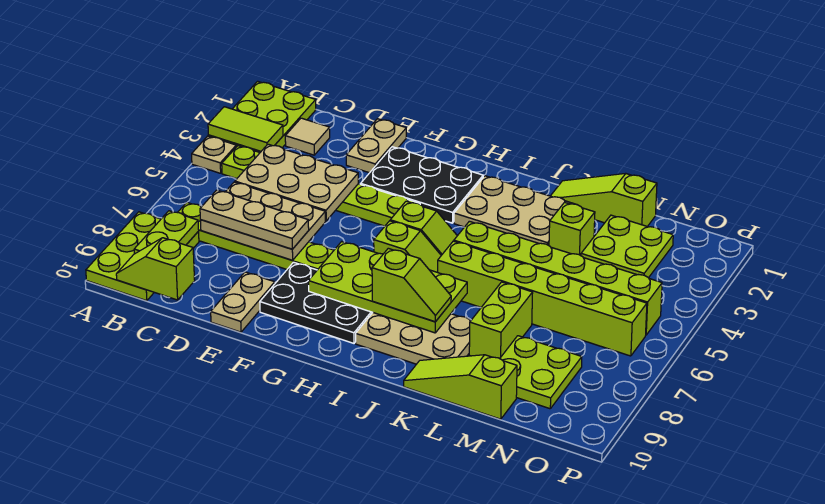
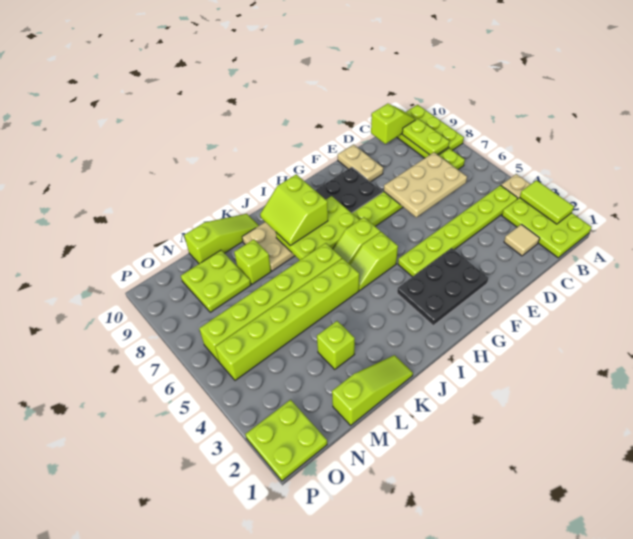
lime 1x2 tile [208,107,283,151] -> lime 1x2 tile turned to [520,180,574,224]
tan 2x3 plate [235,144,358,221] -> none
tan 1x3 plate [200,190,309,249] -> none
tan 1x2 plate [346,119,406,173] -> none
lime 2x4 plate [309,242,467,333] -> lime 2x3 plate [276,196,359,260]
tan 2x3 plate [454,176,574,245] -> none
lime 1x2 slope [372,248,451,322] -> lime 2x2 slope [260,174,328,246]
lime 1x2 brick [469,282,533,359] -> lime 1x1 brick [234,239,271,284]
lime 2x2 plate [581,215,673,278] -> lime 2x2 plate moved to [246,400,327,481]

